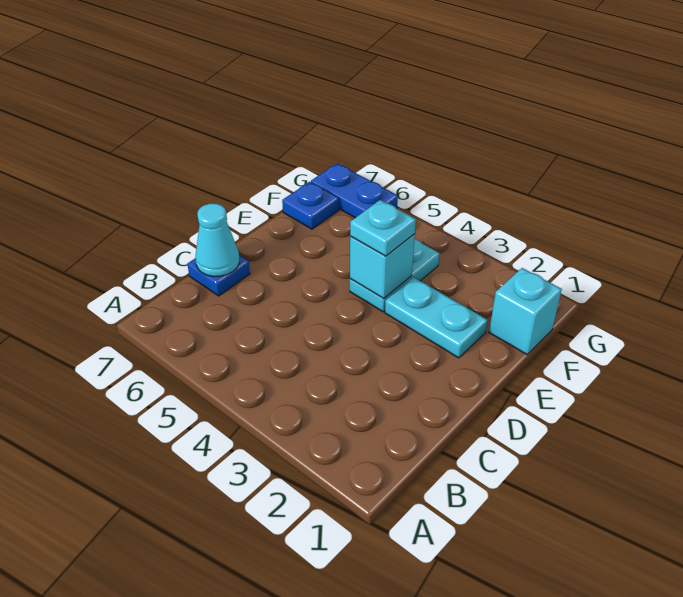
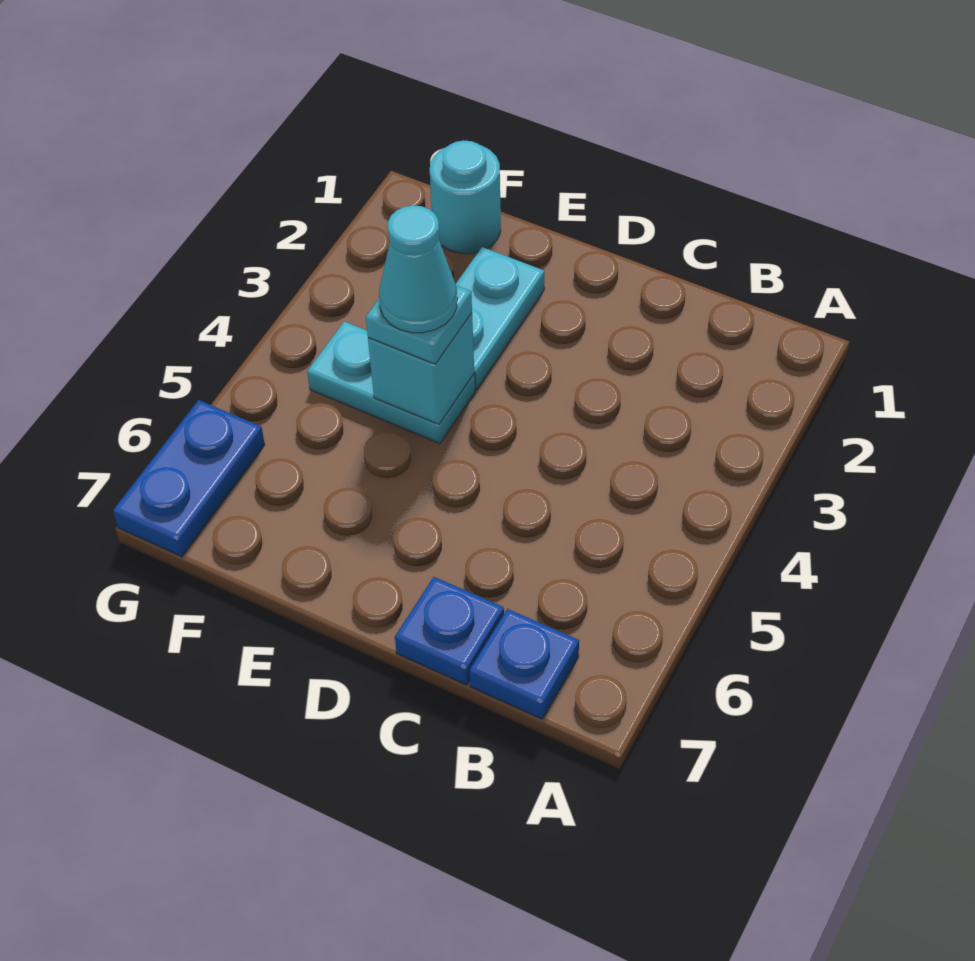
cyan 1x1 cone [195,203,239,277] -> cyan 1x1 cone moved to [379,205,457,333]
cyan 1x1 brick [489,268,562,355] -> cyan 1x1 round brick [430,140,501,254]
blue 1x1 plate [282,182,339,229] -> blue 1x1 plate moved to [470,609,579,719]

